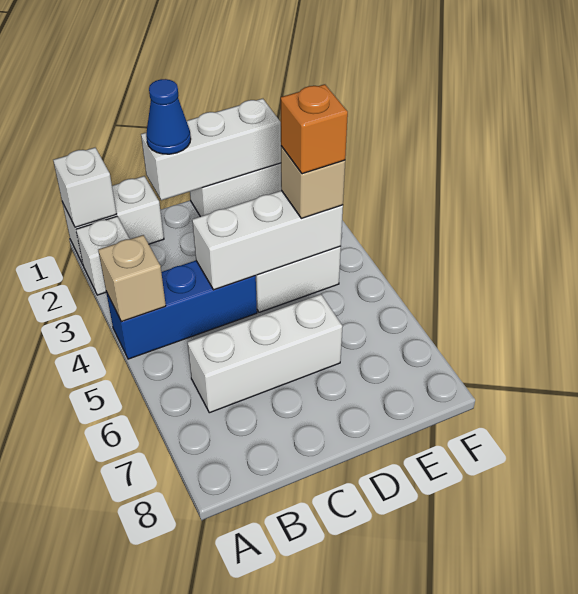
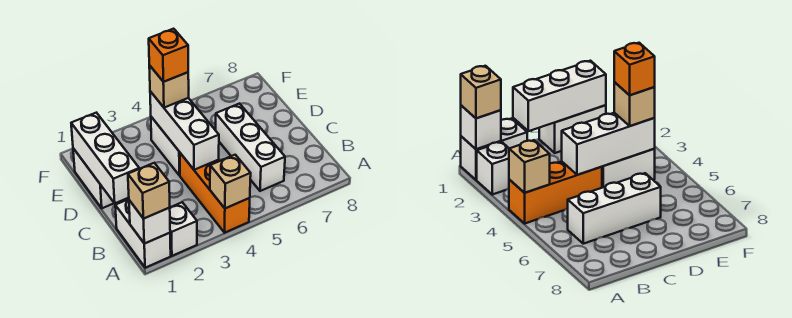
none -> tan 1x1 brick [128,163,170,219]
blue 1x3 brick [106,261,257,359] -> orange 1x3 brick [180,153,250,233]
blue 1x1 cone [146,79,191,154] -> none

